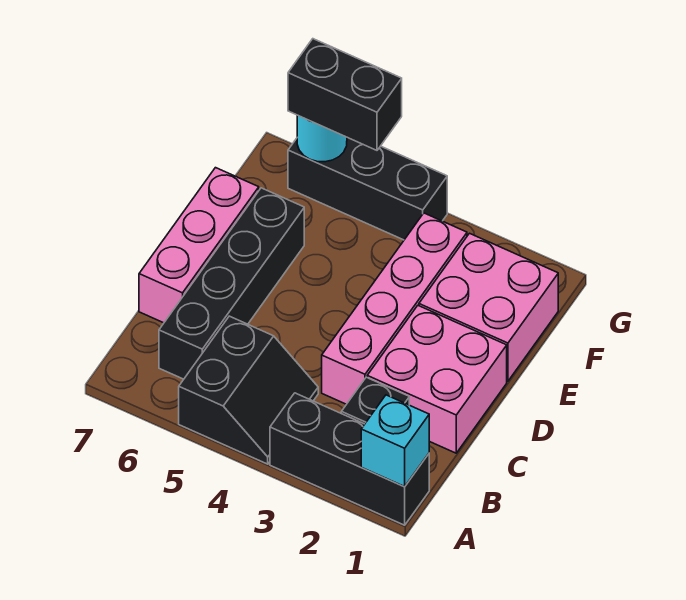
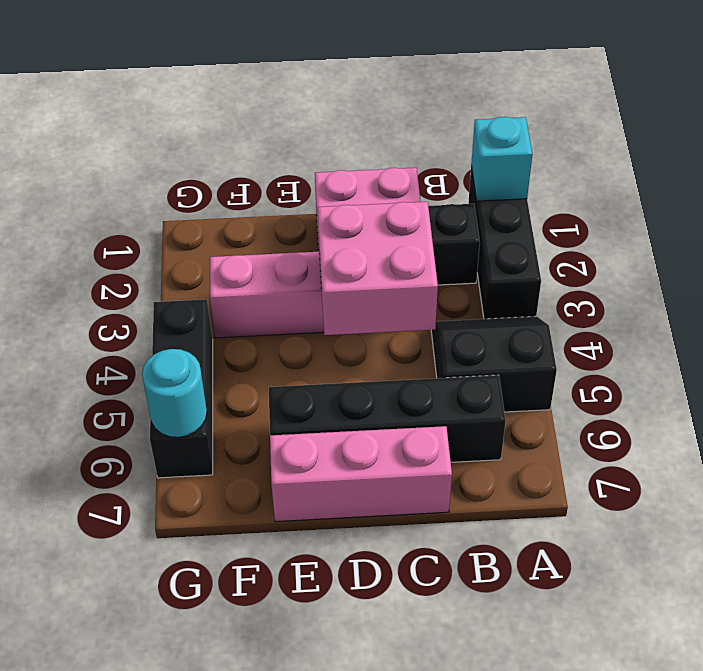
pink 2x2 brick [419,233,558,381] -> pink 2x2 brick moved to [318,202,438,335]
black 1x2 brick [288,39,402,150] -> none

